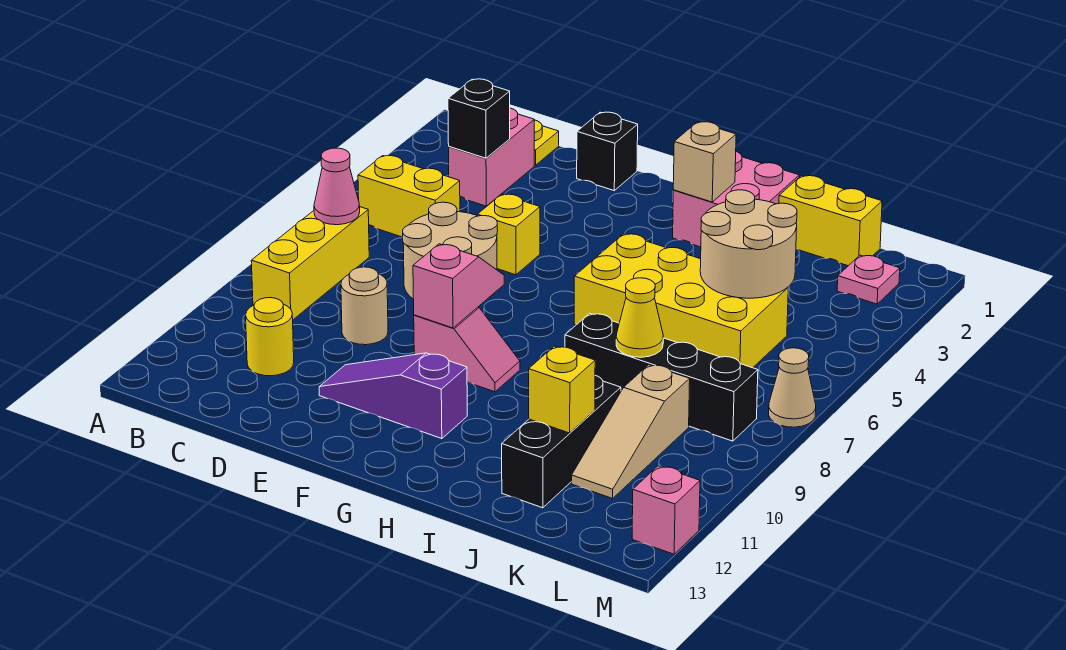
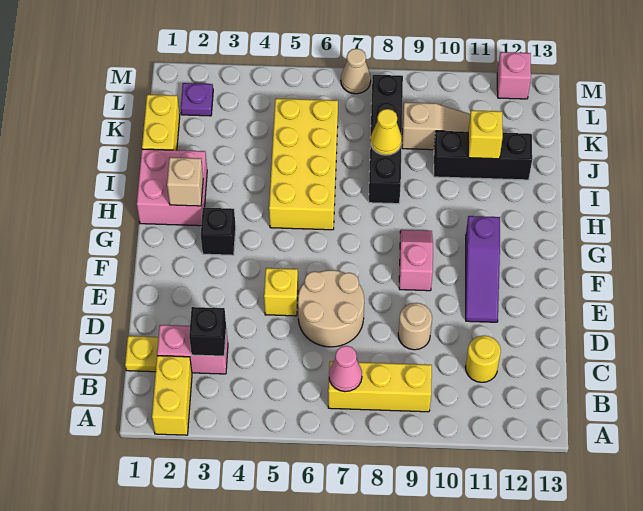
yellow 1x2 brick [358,156,460,237] -> yellow 1x2 brick moved to [152,356,192,435]
black 1x1 brick [577,112,638,190] -> black 1x1 brick moved to [201,208,236,255]
pink 1x2 slope [413,244,504,328] -> none
tan 2x2 round brick [700,190,797,298] -> none
pink 1x1 plate [837,255,900,304] -> purple 1x1 plate [181,83,213,116]

